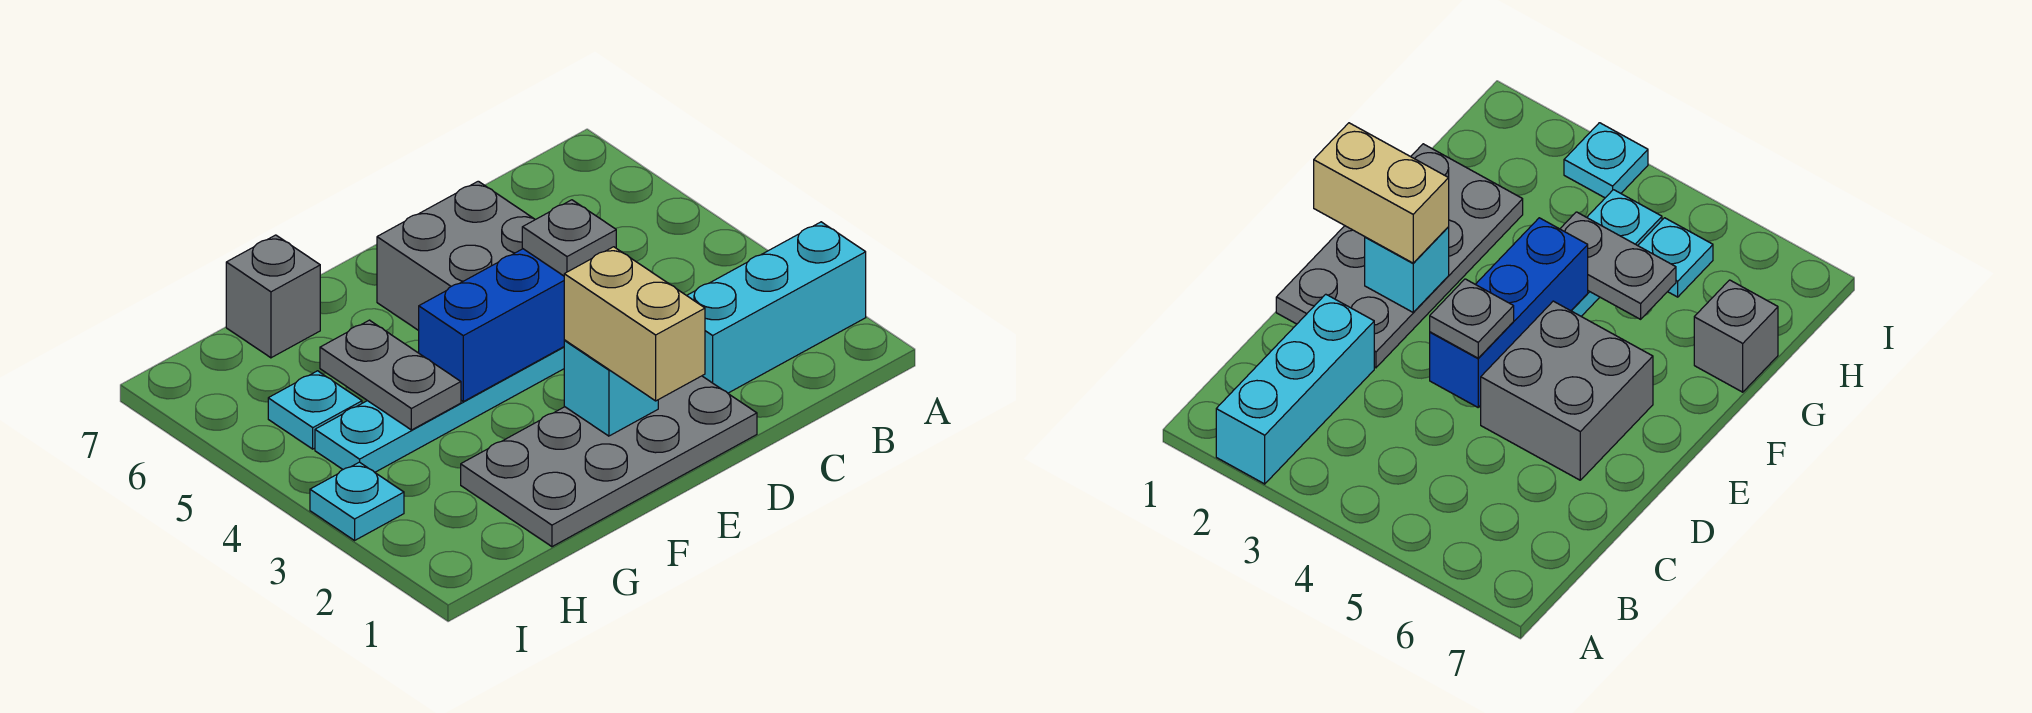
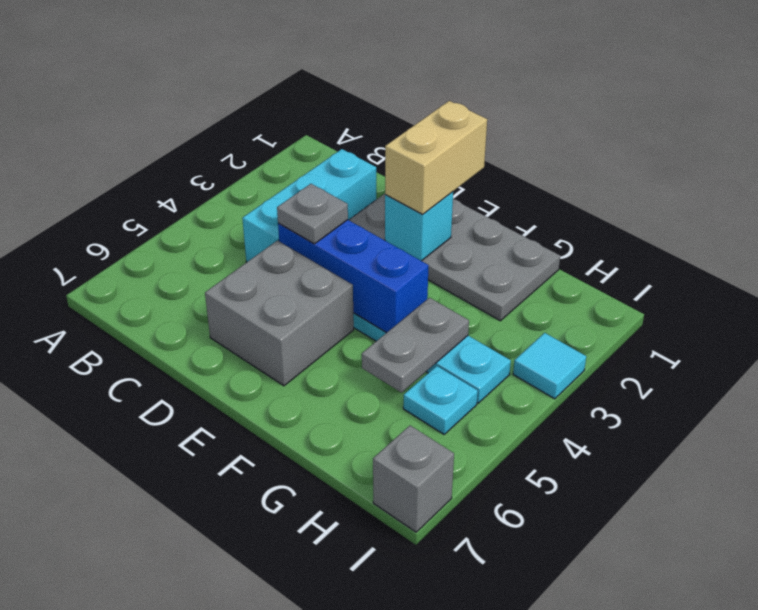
cyan 1x3 brick [687,222,866,393] -> cyan 1x3 brick turned to [242,149,376,262]
grey 1x1 brick [226,235,320,358] -> grey 1x1 brick moved to [373,426,454,532]
cyan 1x1 plate [310,462,404,540] -> cyan 1x1 tile [513,333,586,399]

